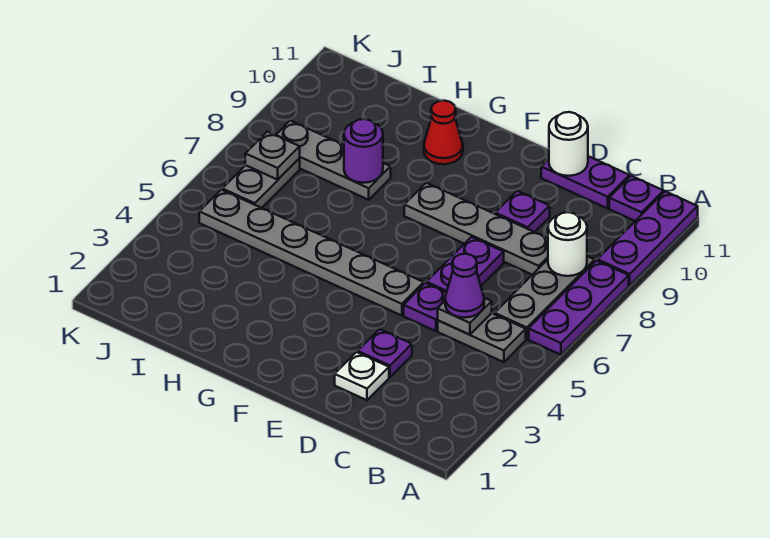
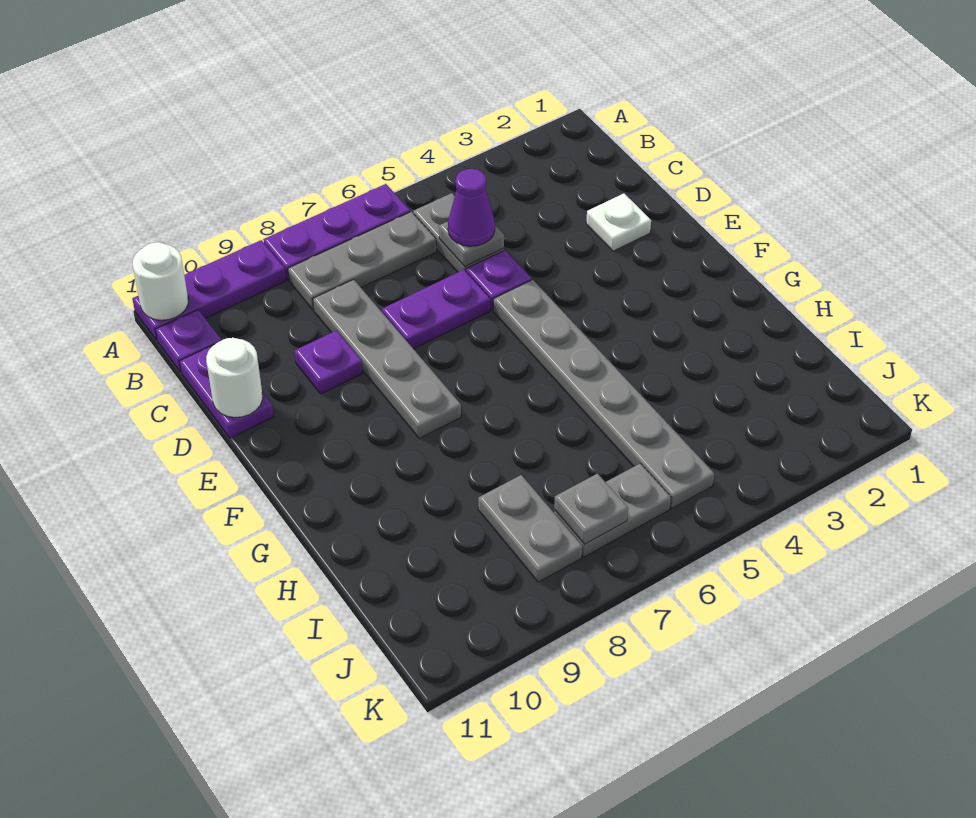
white 1x1 round brick [548,212,587,276] -> white 1x1 round brick moved to [133,242,188,320]
purple 1x1 plate [358,329,412,377] -> none
red 1x1 cone [424,101,463,164] -> none
grey 1x3 plate [276,121,391,200] -> grey 1x2 plate [478,475,582,582]
purple 1x1 round brick [344,119,383,183] -> none

